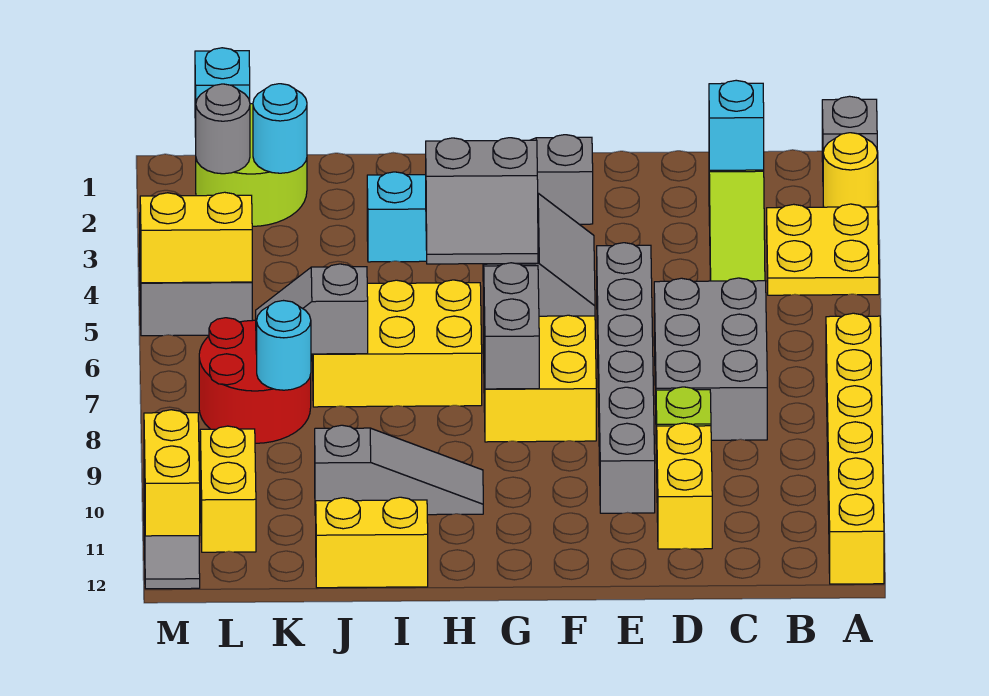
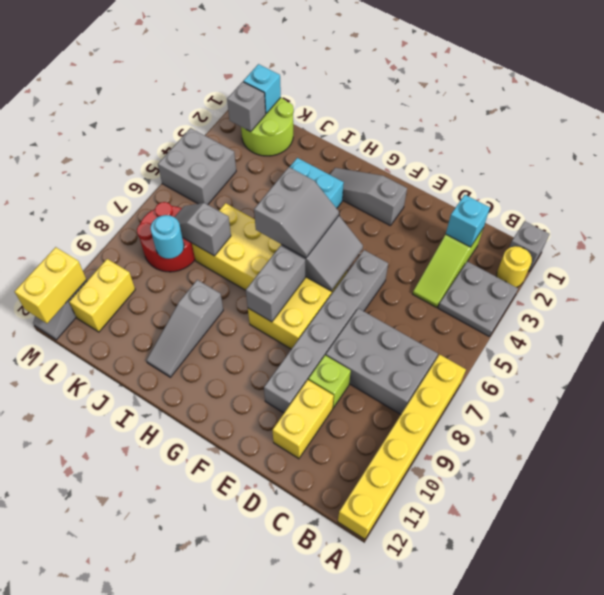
yellow 2x2 plate [767,204,879,295] -> grey 2x2 plate [438,261,518,337]
grey 2x3 brick [654,278,767,440] -> grey 2x3 brick turned to [326,308,438,414]
grey 2x2 slope [426,138,538,264] -> grey 2x2 slope turned to [254,167,339,258]
grey 1x3 slope [315,425,483,515] -> grey 1x3 slope turned to [147,280,223,377]
yellow 1x2 brick [316,497,428,588] -> none
cyan 1x1 round brick [253,84,307,173] -> none
grey 1x1 round brick [196,84,250,174] -> grey 1x1 brick [227,82,266,132]
yellow 1x2 brick [140,192,252,283] -> none

